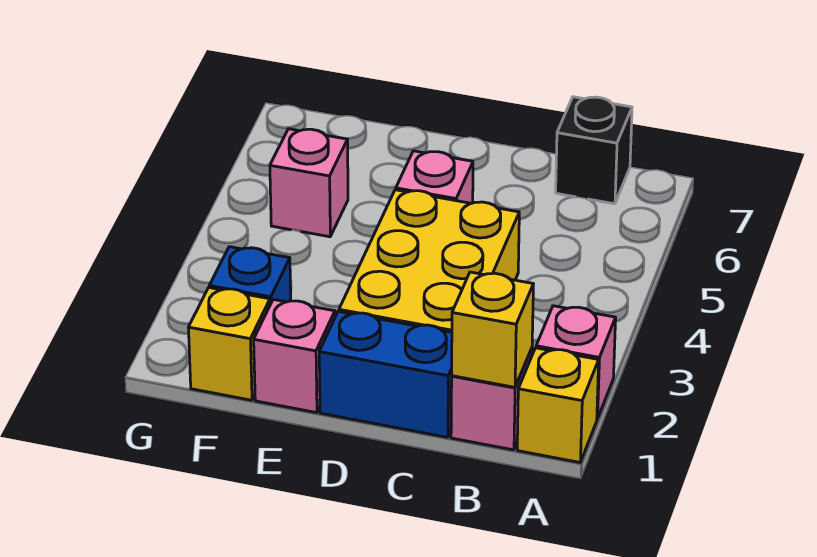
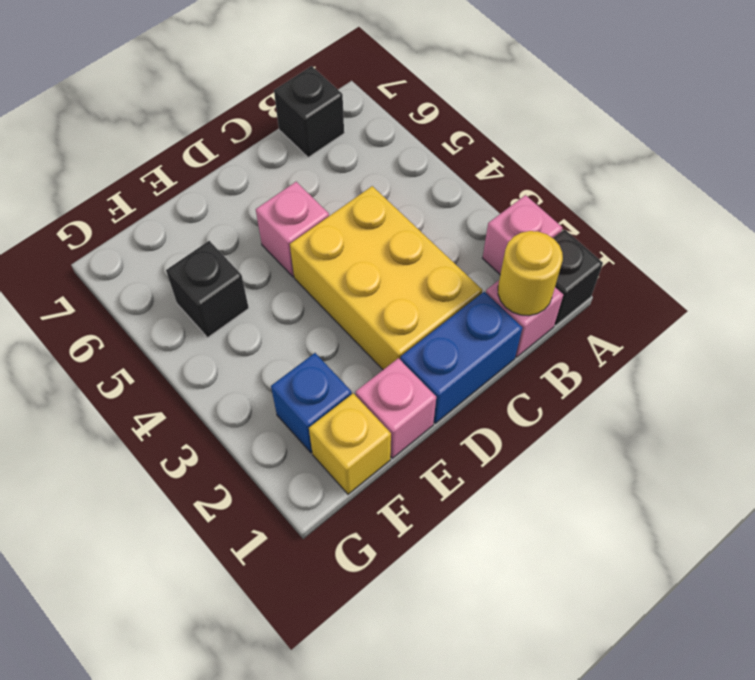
yellow 1x1 brick [517,348,599,462] -> black 1x1 brick [553,229,603,326]
yellow 1x1 brick [452,272,533,387] -> yellow 1x1 round brick [498,231,563,316]
pink 1x1 brick [270,129,348,237] -> black 1x1 brick [166,241,249,338]

